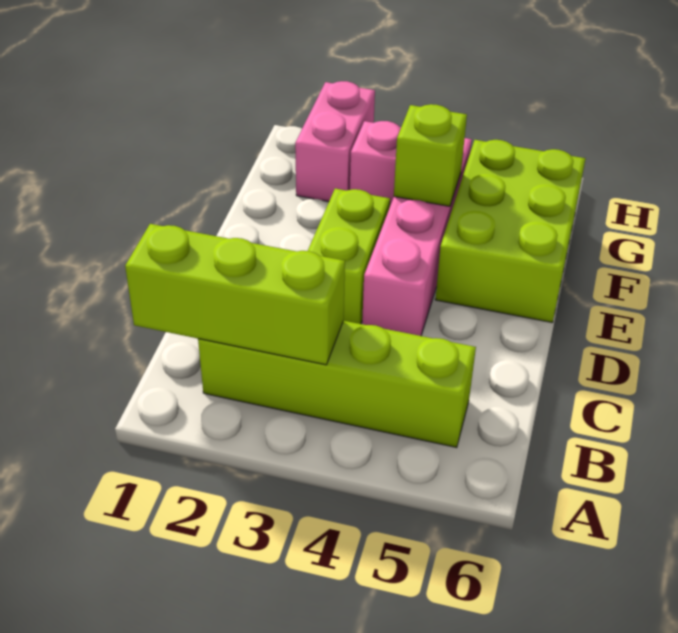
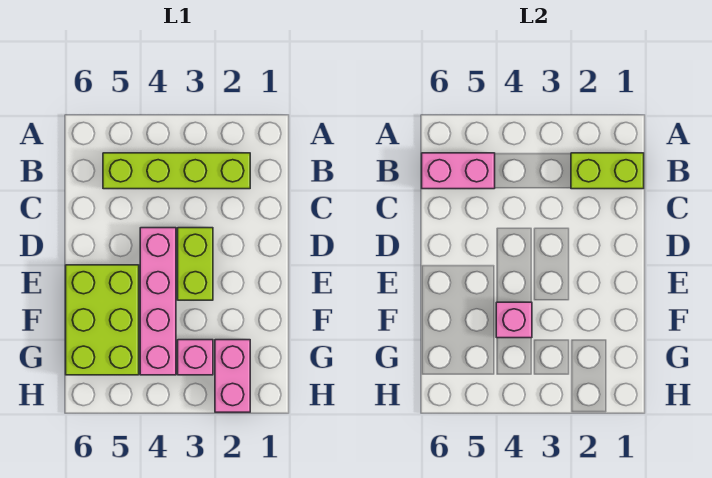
lime 1x3 brick [125,224,345,365] -> lime 1x2 brick [571,153,644,189]
none -> pink 1x2 brick [422,153,495,189]
lime 1x1 brick [394,104,467,206] -> pink 1x1 brick [496,302,532,338]

